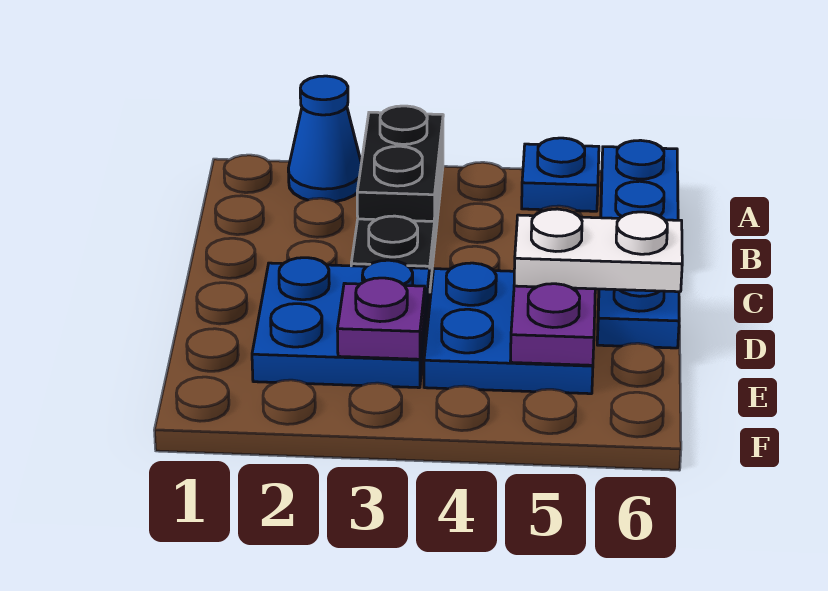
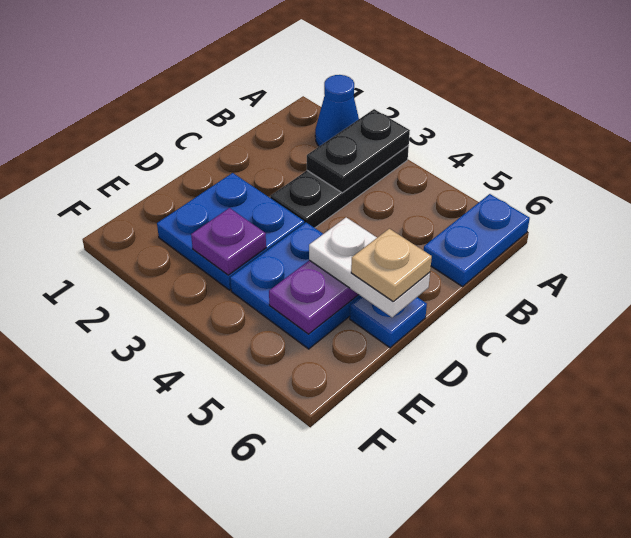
blue 1x1 plate [522,138,599,211] -> none
none -> tan 1x1 plate [351,229,432,301]

